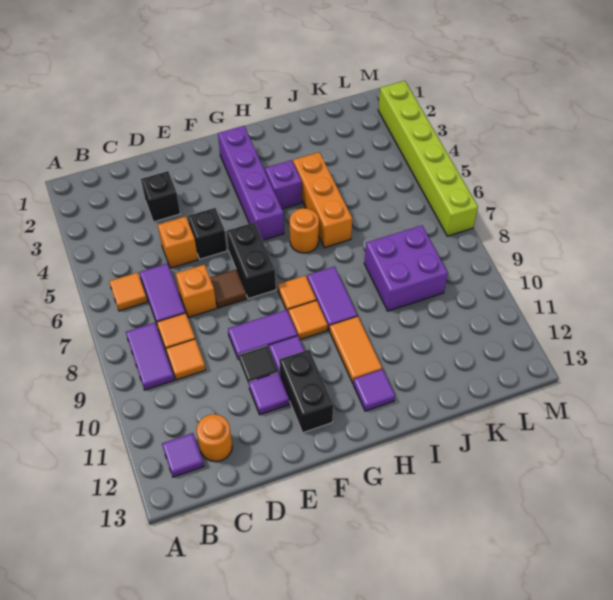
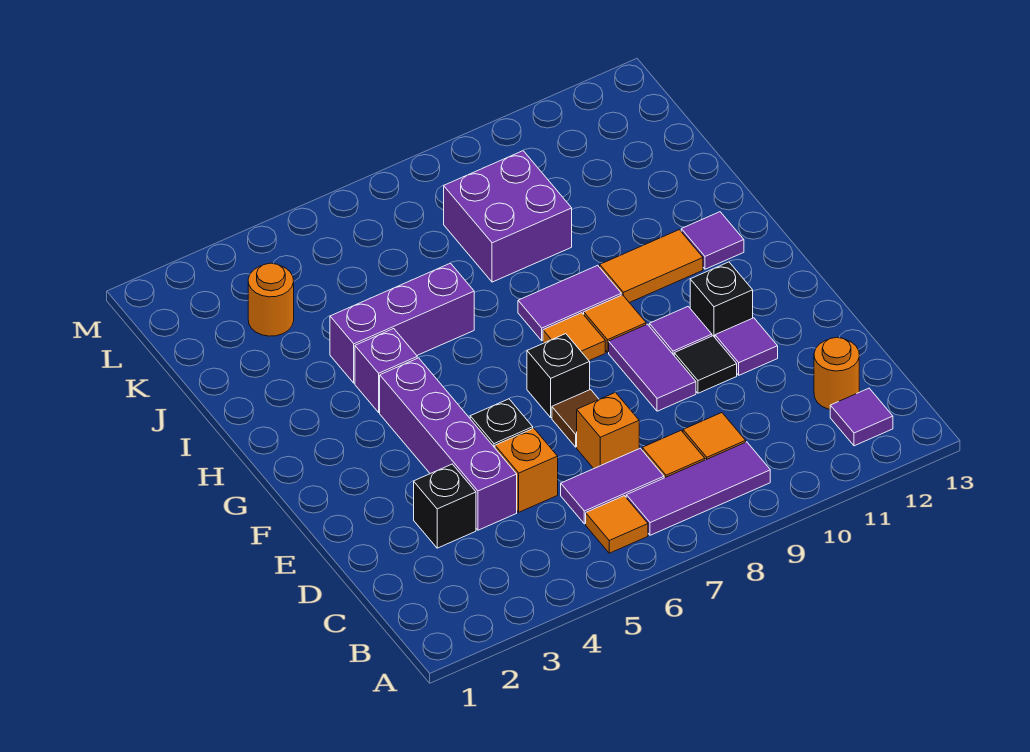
purple 1x2 tile [126,323,174,390] -> purple 1x3 tile [626,442,770,535]
black 1x2 brick [227,222,276,299] -> black 1x1 brick [527,334,590,418]
black 1x2 brick [279,350,333,433] -> black 1x1 brick [690,262,753,337]
purple 1x4 brick [218,126,284,240] -> purple 1x4 brick turned to [380,358,517,530]
orange 1x1 round brick [290,208,319,253] -> orange 1x1 round brick moved to [248,263,294,336]
orange 1x3 brick [293,152,352,248] -> purple 1x3 brick [330,263,474,383]
lime 1x6 brick [378,81,478,236] -> none

